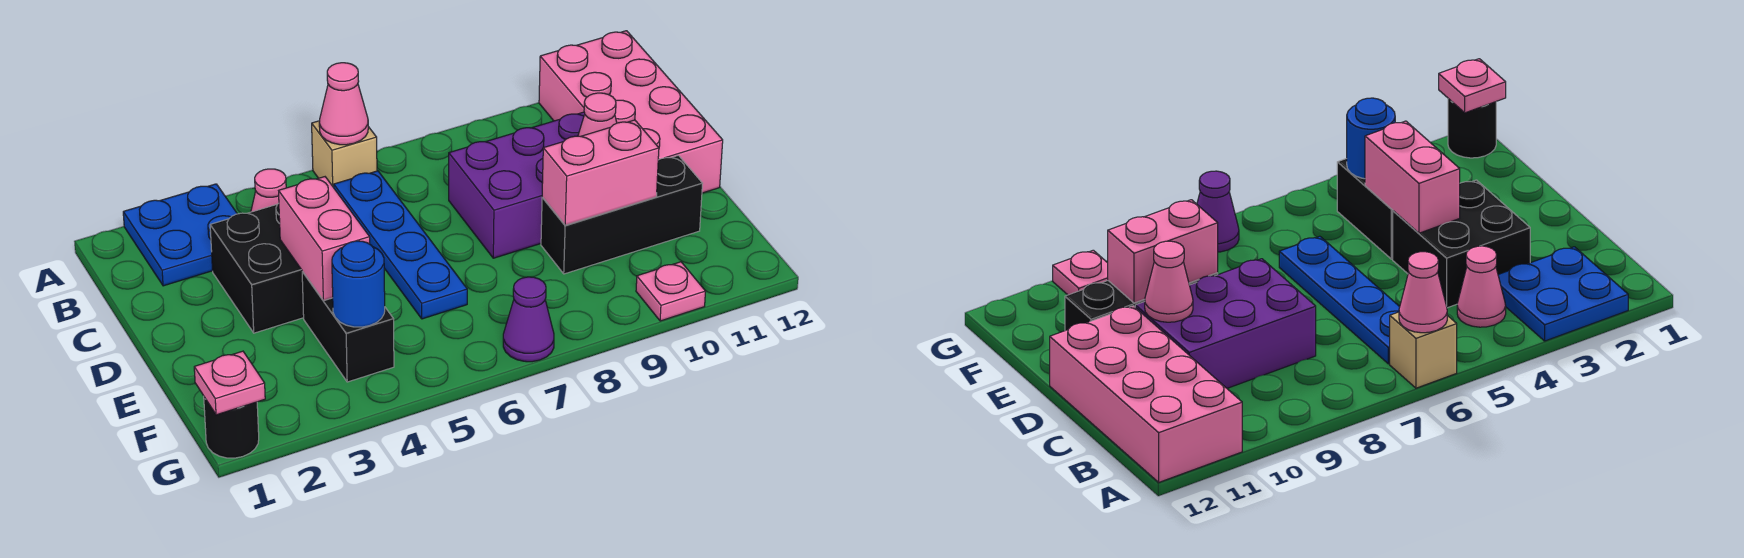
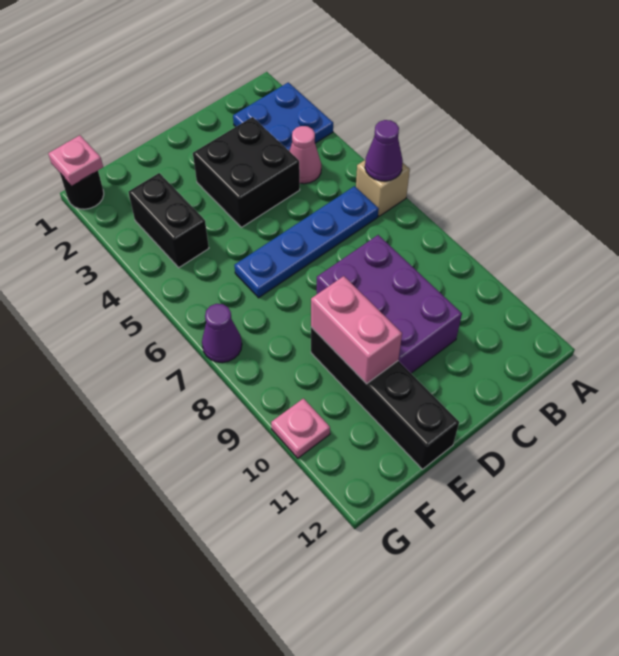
pink 1x1 cone [319,63,368,145] -> purple 1x1 cone [365,120,403,181]
pink 2x4 brick [539,31,723,193] -> none
pink 1x2 brick [279,177,370,301] -> none
pink 1x1 cone [578,93,617,136] -> none
black 1x2 brick [302,272,394,382] -> black 1x2 brick turned to [128,173,209,268]
black 1x3 brick [541,155,703,274] -> black 1x4 brick [311,327,459,469]
blue 1x1 round brick [332,241,385,327] -> none

